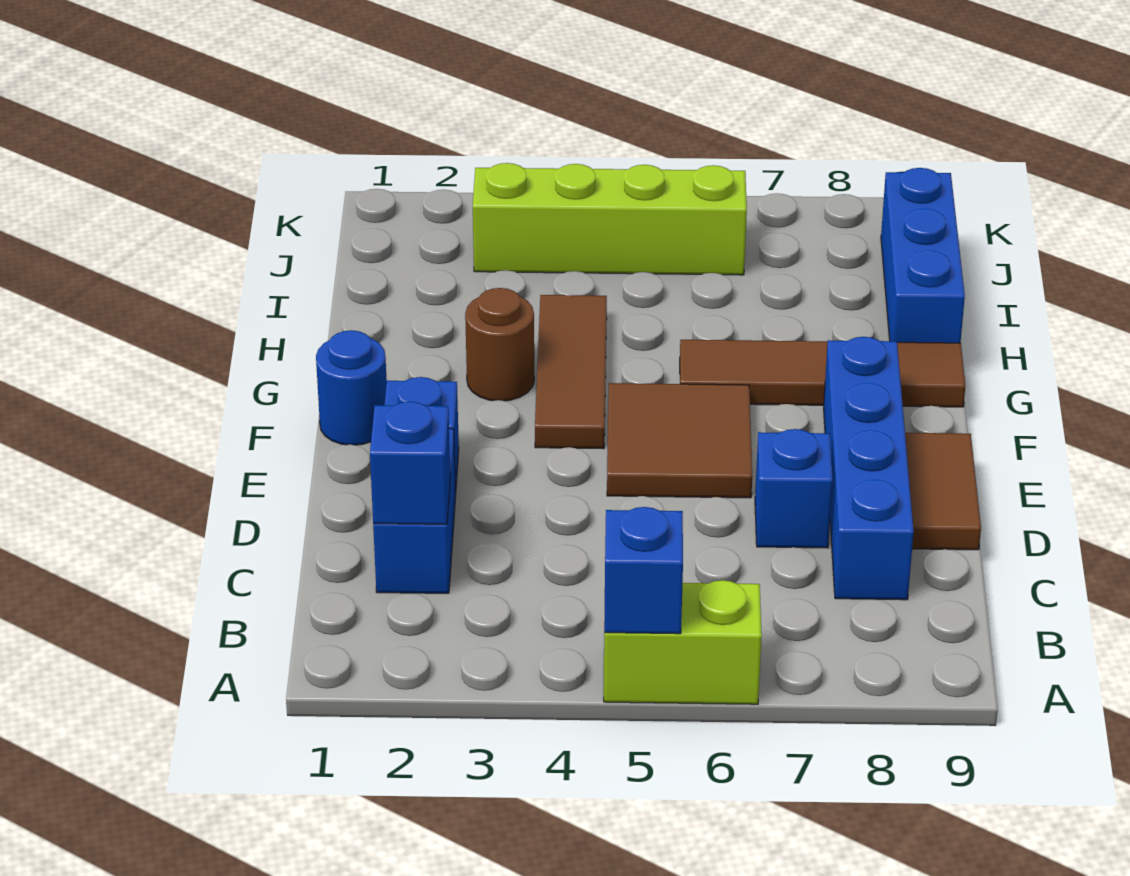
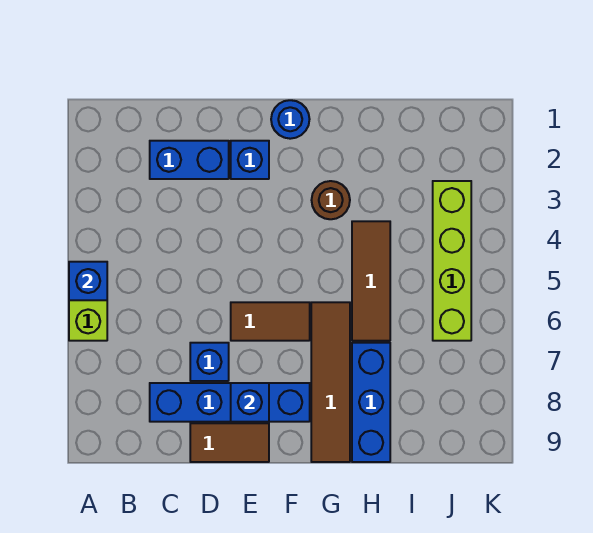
blue 1x1 brick [370,402,450,524] -> blue 1x1 brick moved to [231,383,269,422]
brown 2x2 tile [607,383,752,498] -> brown 1x2 tile [231,302,310,341]
brown 1x3 tile [535,295,607,449] -> brown 1x3 tile turned to [352,221,390,341]
blue 1x3 brick [881,168,965,343] -> blue 1x3 brick turned to [352,343,390,462]

